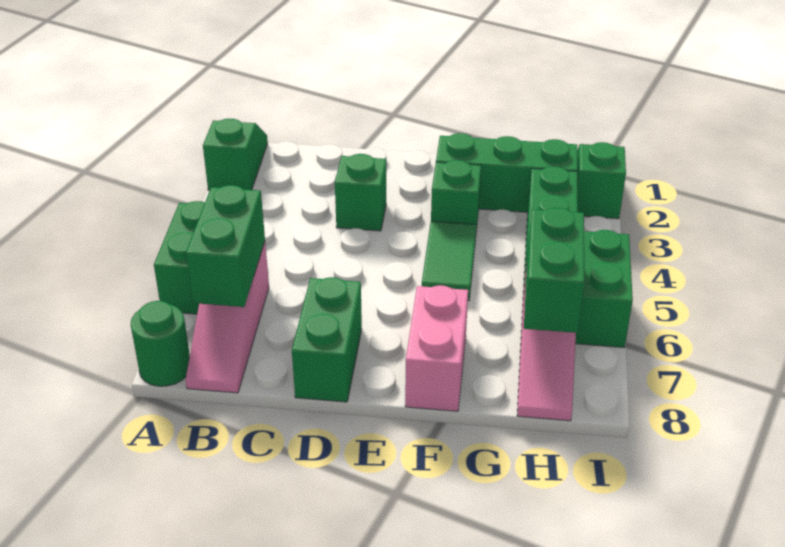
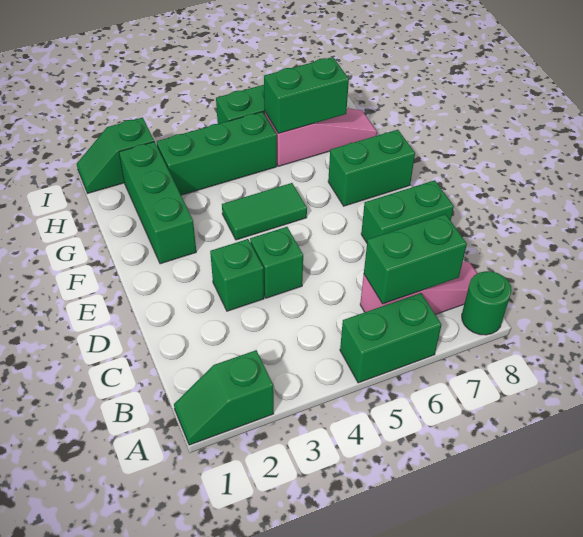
green 1x1 brick [431,160,481,231] -> green 1x1 brick moved to [250,227,303,298]
pink 1x2 brick [405,285,468,411] -> green 1x2 brick [328,130,415,206]

